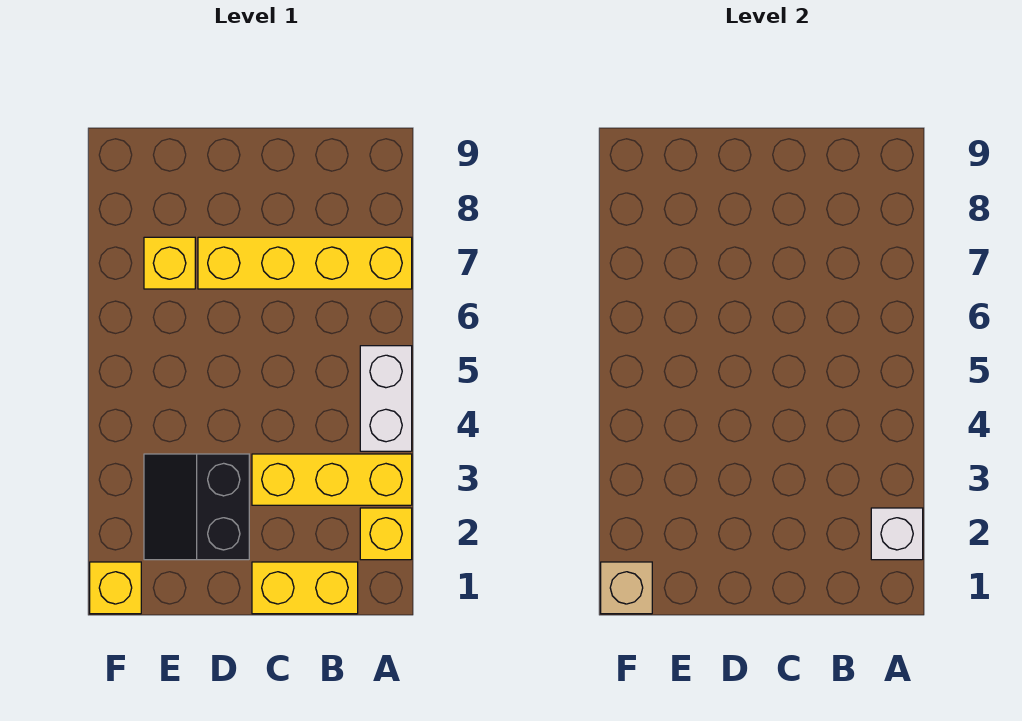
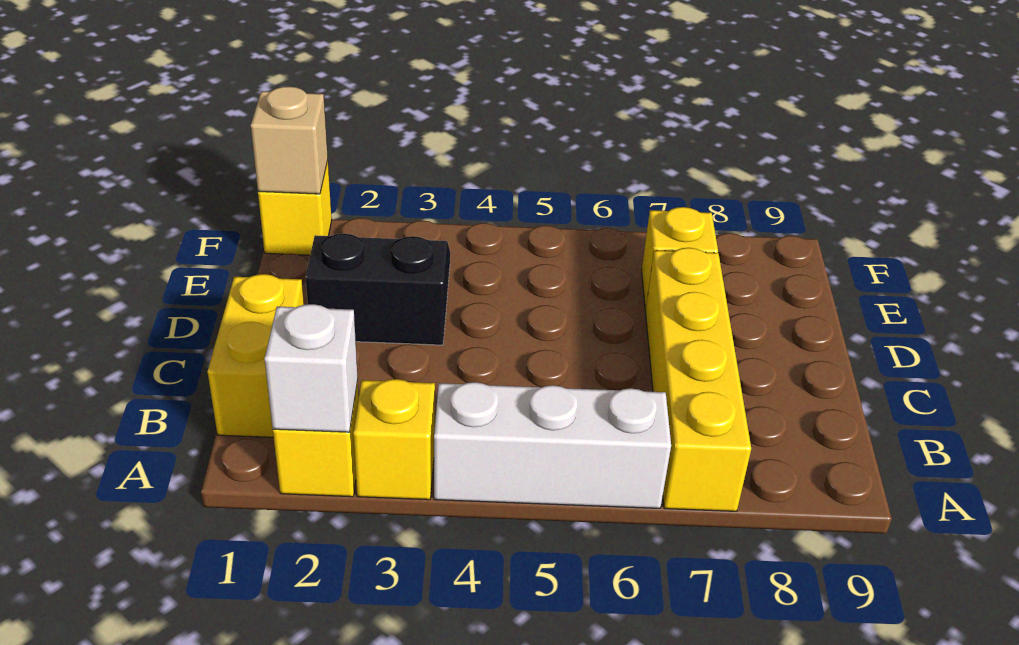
yellow 1x3 brick [252,454,412,505] -> yellow 1x1 brick [353,379,435,500]
white 1x2 brick [360,346,412,451] -> white 1x3 brick [434,382,671,508]

